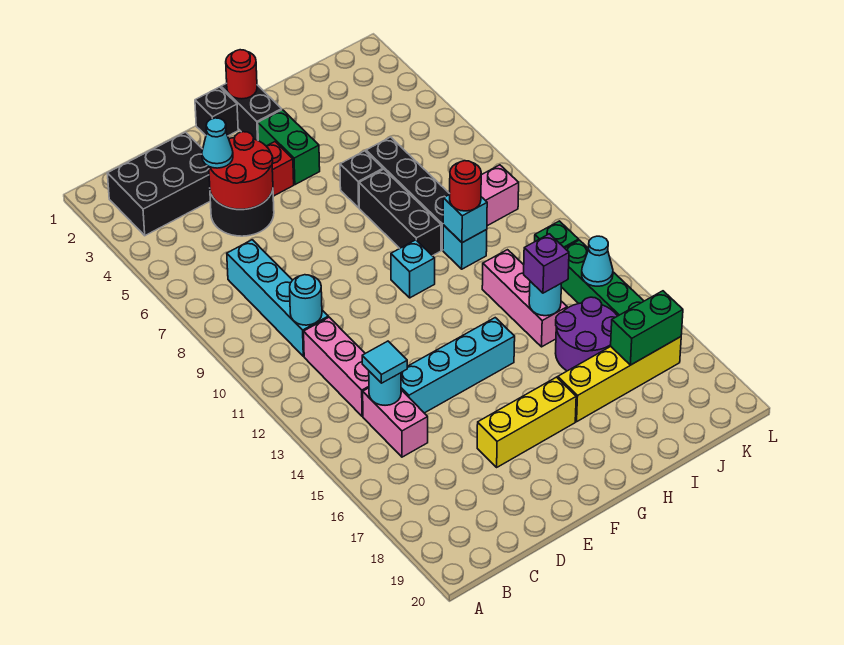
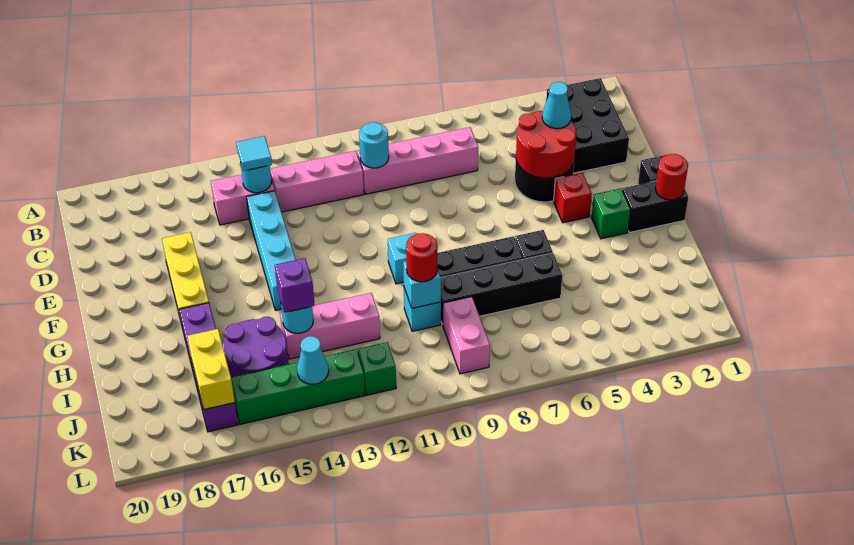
cyan 1x4 brick [227,240,328,356] -> pink 1x4 brick [357,127,478,194]
green 1x2 brick [258,110,320,185] -> green 1x1 brick [591,189,631,239]
yellow 1x4 brick [558,337,681,422] -> purple 1x4 brick [179,303,238,432]
green 1x2 brick [611,291,683,365] -> yellow 1x2 brick [187,329,235,410]

